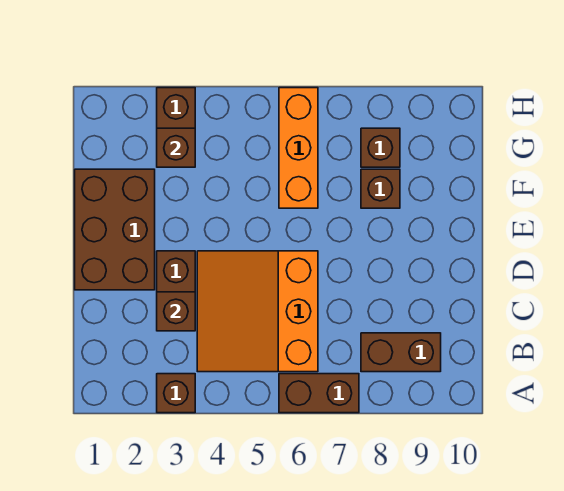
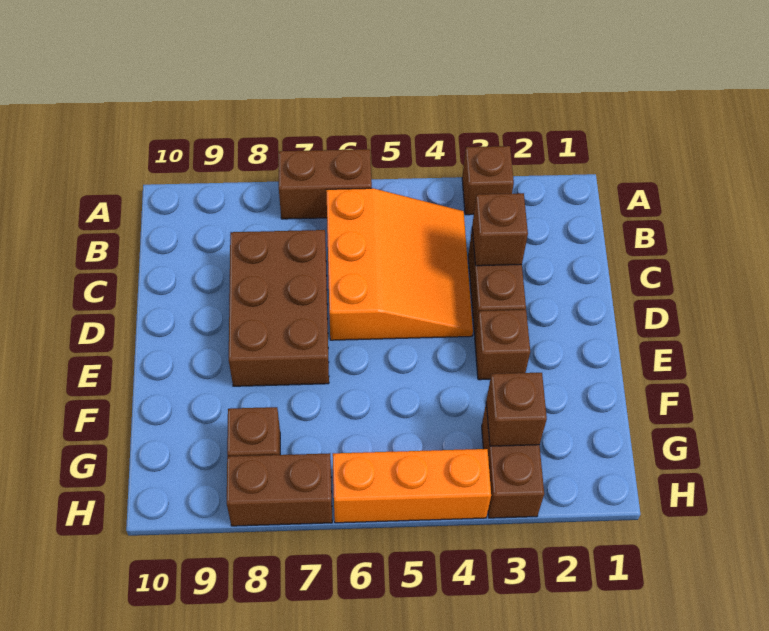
brown 1x2 brick [361,333,441,372] -> brown 1x2 brick moved to [227,453,332,526]
brown 2x3 brick [75,169,155,290] -> brown 2x3 brick moved to [229,230,329,386]
orange 1x3 brick [279,88,318,208] -> orange 1x3 brick turned to [333,449,491,523]
brown 1x1 brick [361,169,400,208] -> brown 1x1 brick moved to [475,310,530,380]

